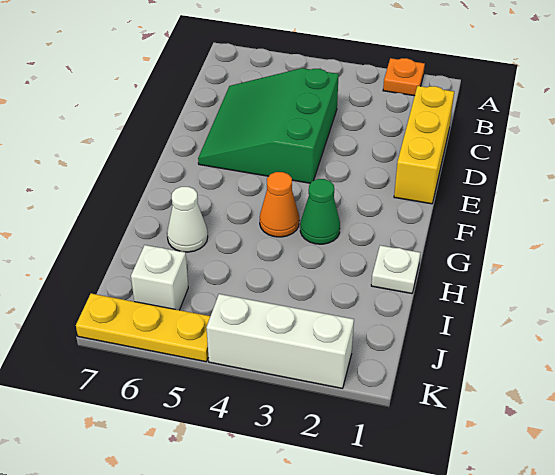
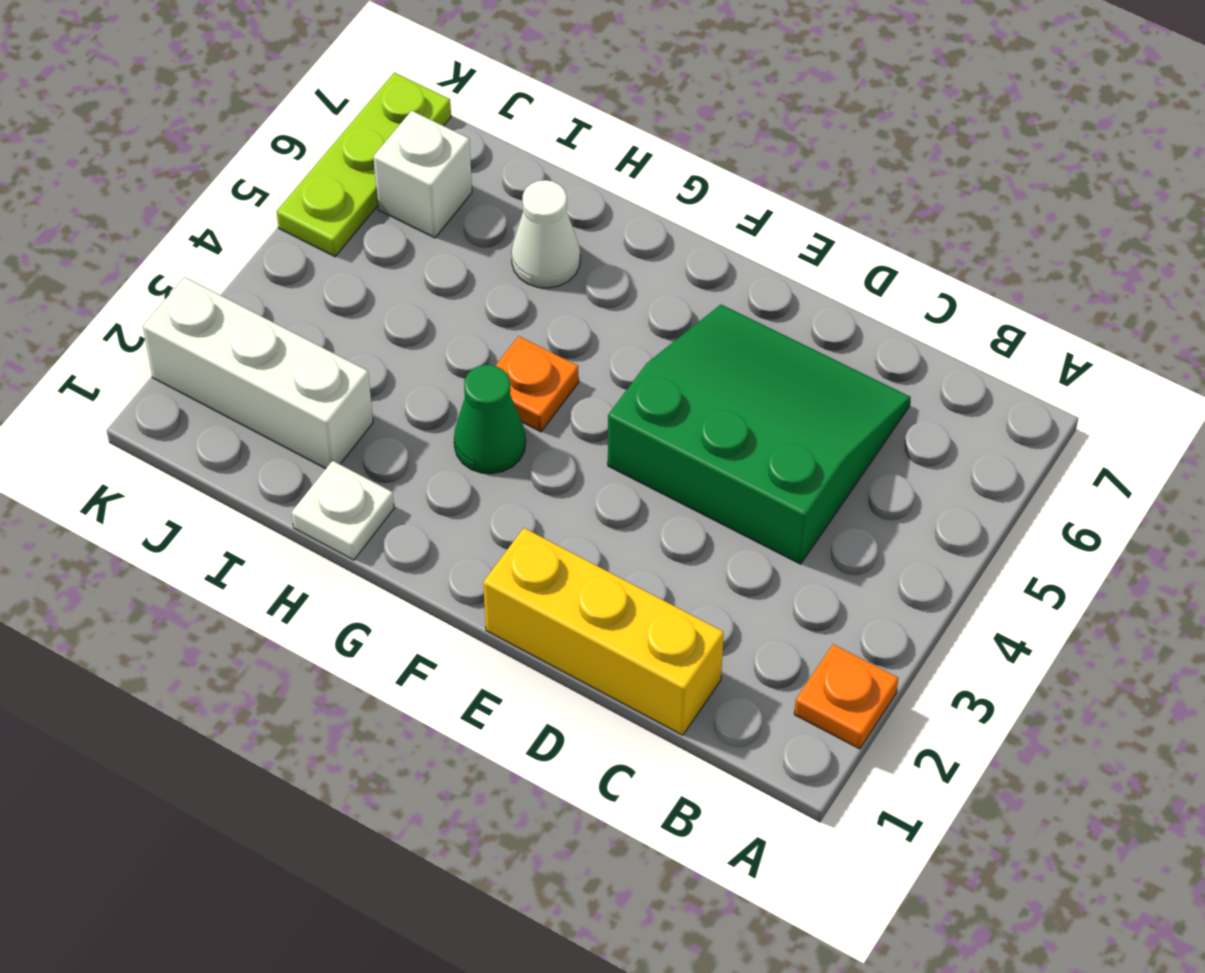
orange 1x1 cone [260,172,299,237] -> orange 1x1 plate [495,336,579,432]
white 1x3 brick [206,294,354,388] -> white 1x3 brick turned to [143,277,373,469]
yellow 1x3 plate [76,293,210,362] -> lime 1x3 plate [277,72,451,257]

